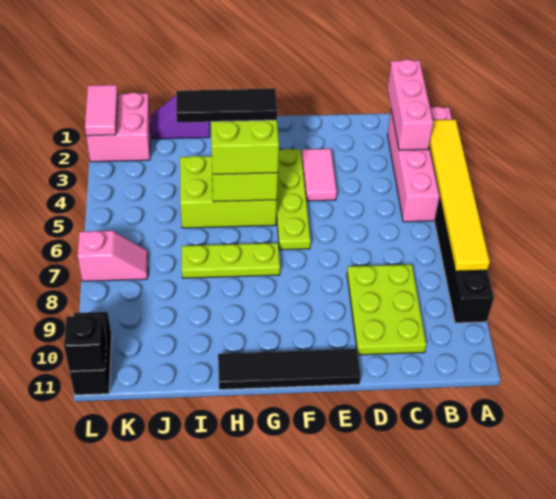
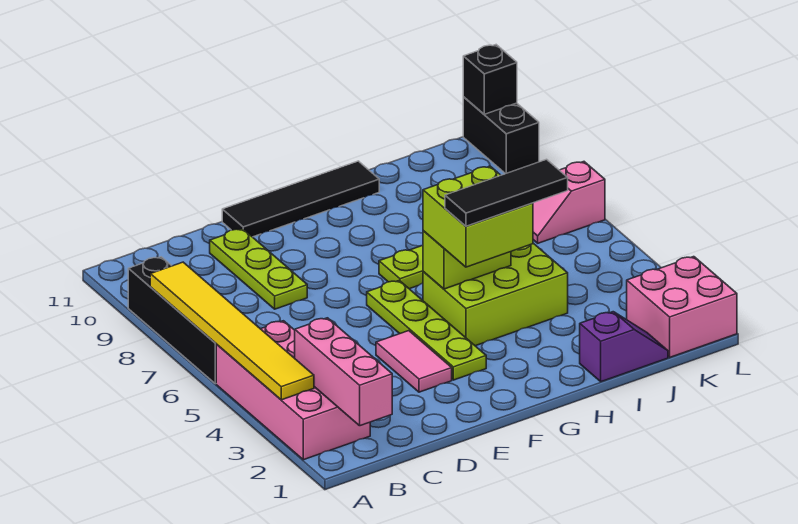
lime 2x3 plate [347,264,426,355] -> lime 1x3 plate [210,229,307,309]
pink 1x2 tile [85,85,118,136] -> none

